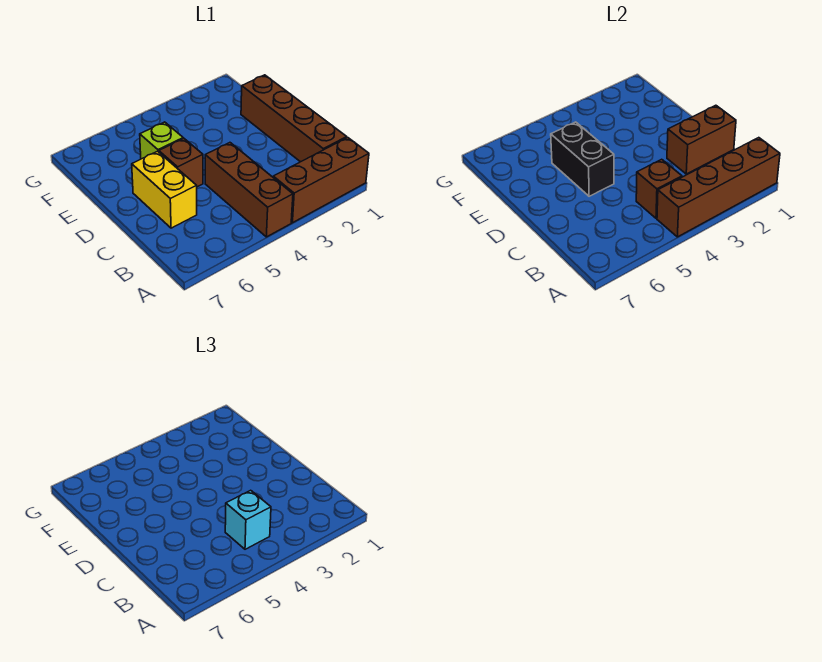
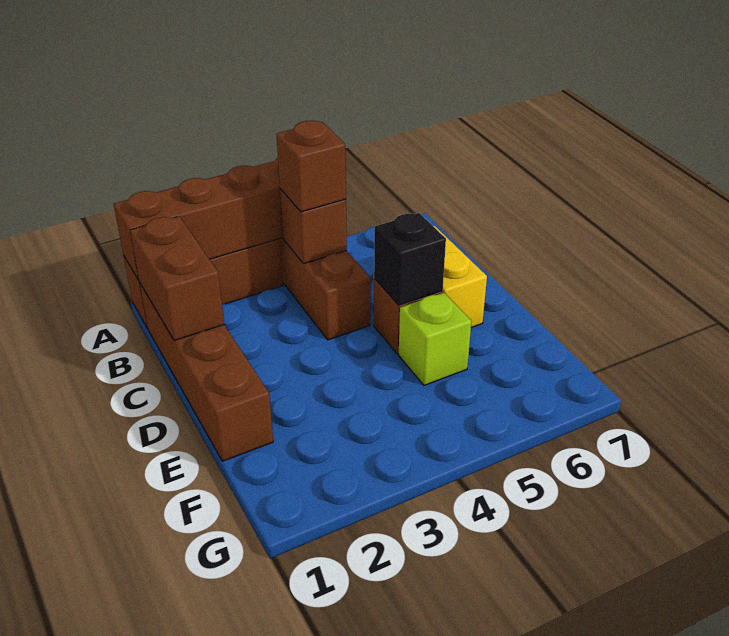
cyan 1x1 brick [225,490,271,549] -> brown 1x1 brick [276,121,346,212]
brown 1x2 brick [667,105,736,174] -> brown 1x2 brick turned to [130,217,224,341]
black 1x2 brick [551,122,614,196] -> black 1x1 brick [374,213,446,305]

